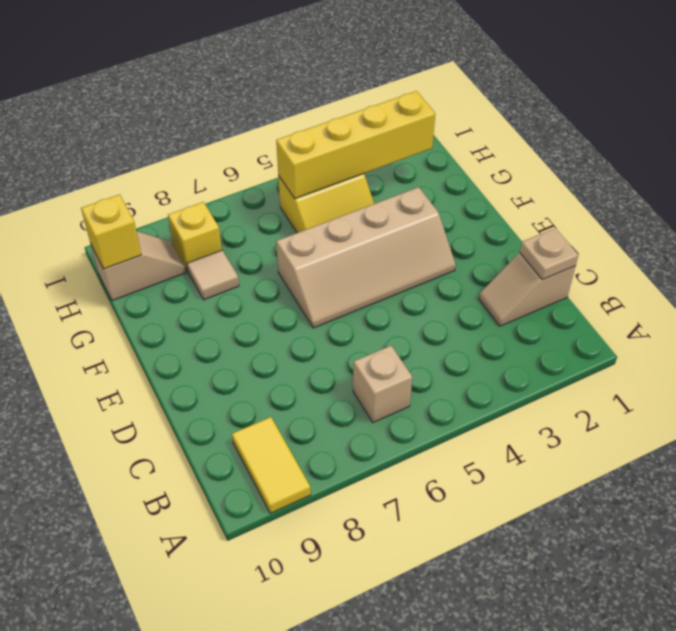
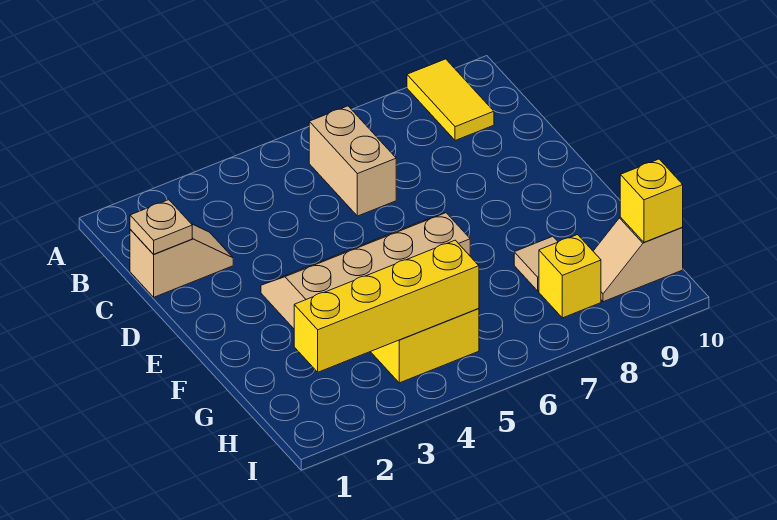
tan 1x1 brick [353,346,412,422] -> tan 1x2 brick [309,106,396,216]

